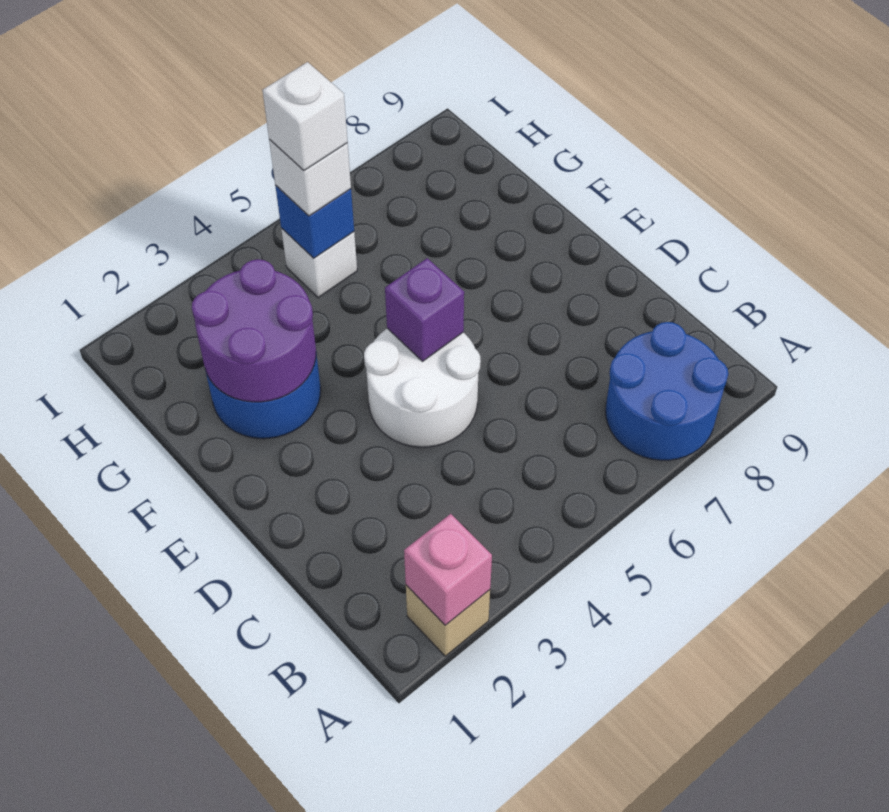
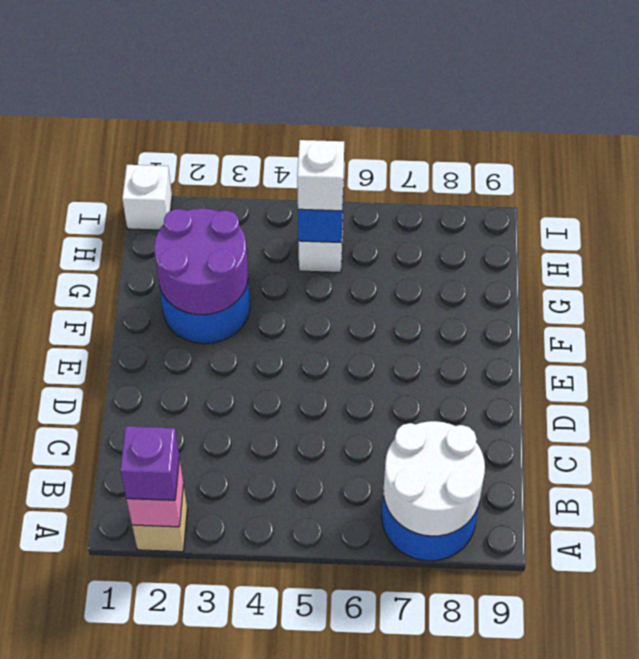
white 2x2 round brick [364,328,481,447] -> white 2x2 round brick moved to [383,421,485,536]
purple 1x1 brick [385,258,464,361] -> purple 1x1 brick moved to [120,426,179,500]
white 1x1 brick [262,62,348,170] -> white 1x1 brick moved to [122,165,172,230]

